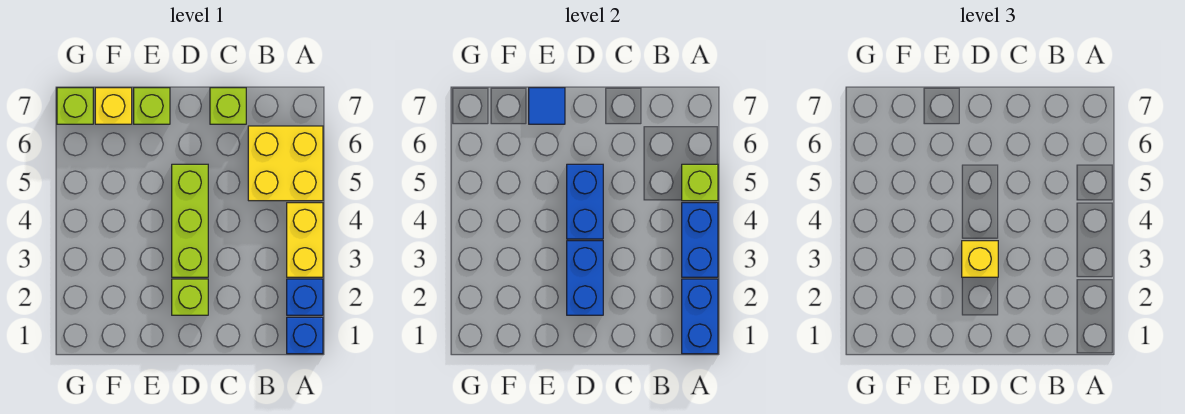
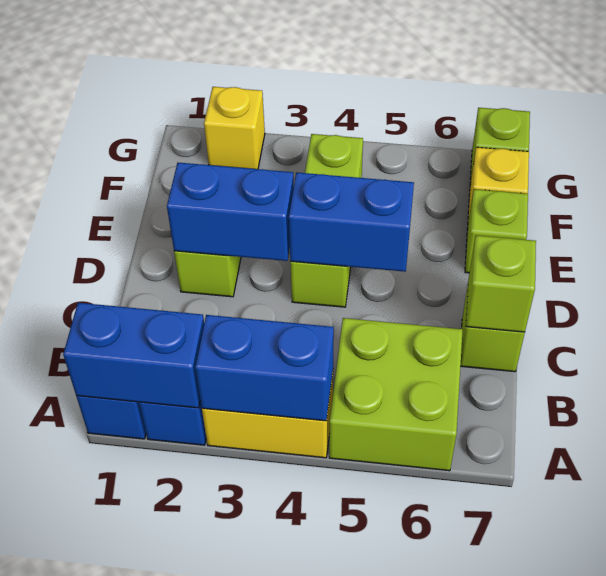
yellow 2x2 brick [248,126,323,201] -> lime 2x2 brick [329,318,463,471]
lime 1x1 brick [682,164,718,201] -> lime 1x1 brick moved to [466,235,536,332]
lime 1x3 brick [172,164,208,277] -> lime 1x3 brick turned to [290,134,363,307]
yellow 1x1 brick [962,241,998,277] -> yellow 1x1 brick moved to [204,87,265,169]
blue 1x1 tile [529,88,565,124] -> none

